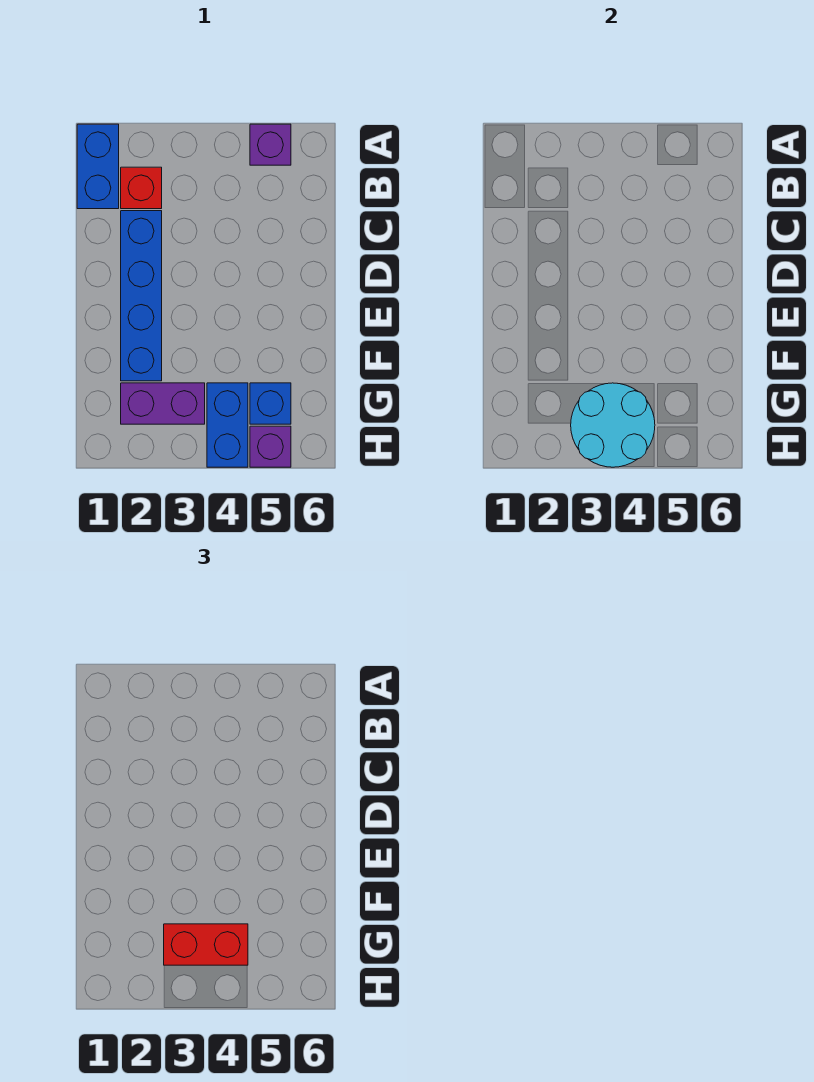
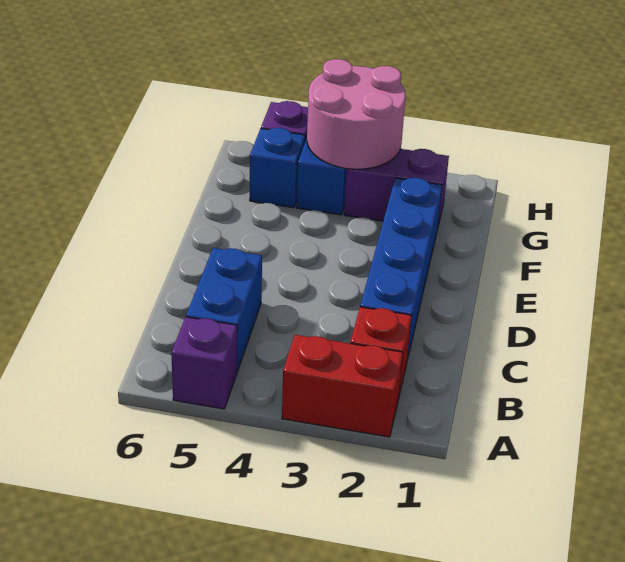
blue 1x2 brick [77,124,119,209] -> blue 1x2 brick moved to [186,248,262,371]
cyan 2x2 round brick [571,383,655,467] -> pink 2x2 round brick [307,59,406,169]
red 1x2 brick [164,924,248,965] -> red 1x2 brick moved to [282,335,403,437]

